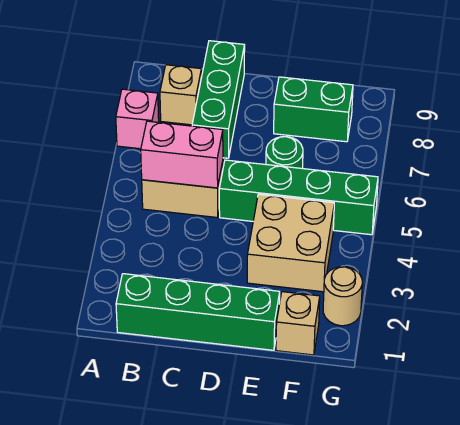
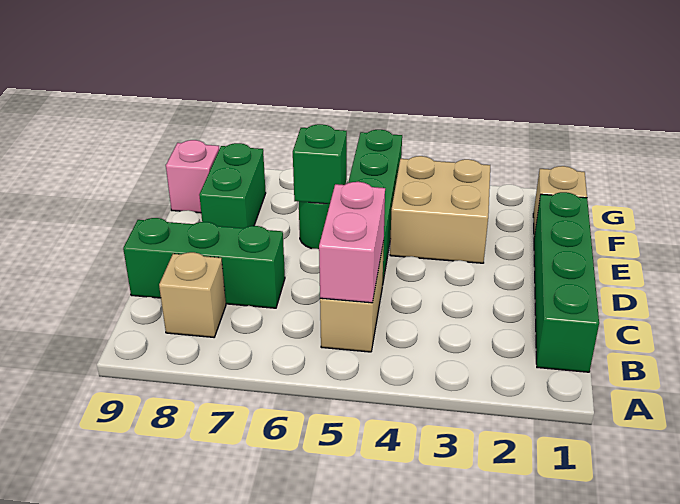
pink 1x1 brick [116,89,159,149] -> pink 1x1 brick moved to [166,140,219,213]
none -> green 1x1 brick [293,124,347,204]
tan 1x1 round brick [323,267,362,326] -> none

